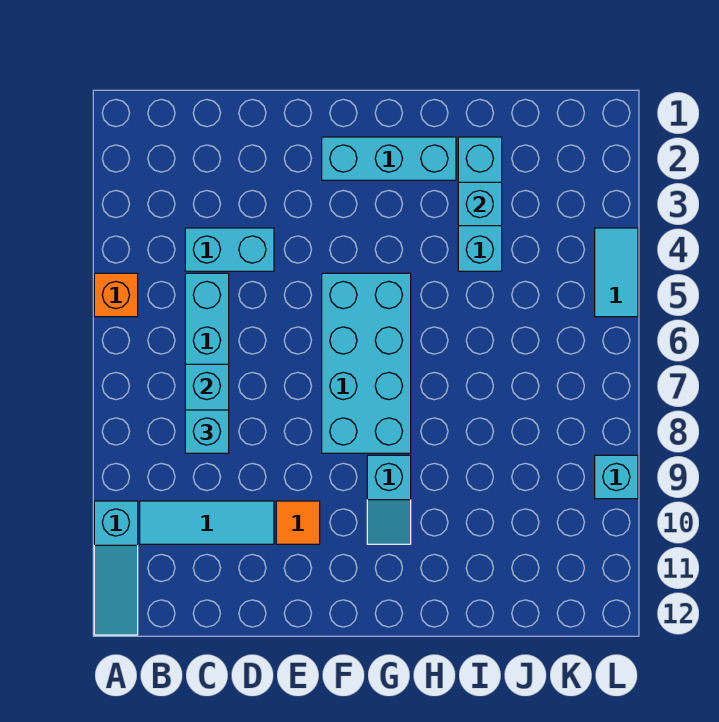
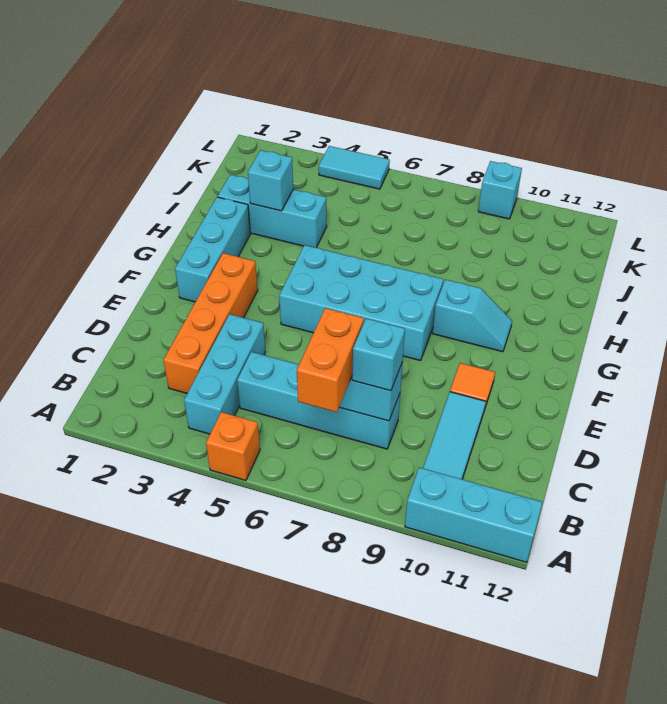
cyan 1x3 slope [94,501,138,635] -> cyan 1x3 brick [405,467,543,562]
none -> orange 1x2 brick [297,308,364,412]
none -> orange 1x4 brick [164,253,258,393]
cyan 1x2 brick [185,228,274,271] -> cyan 1x3 brick [184,314,265,434]

